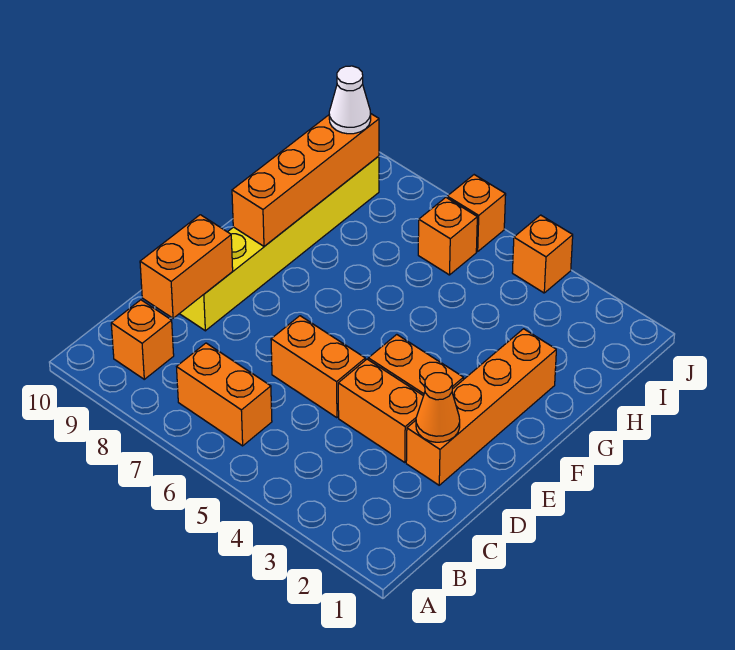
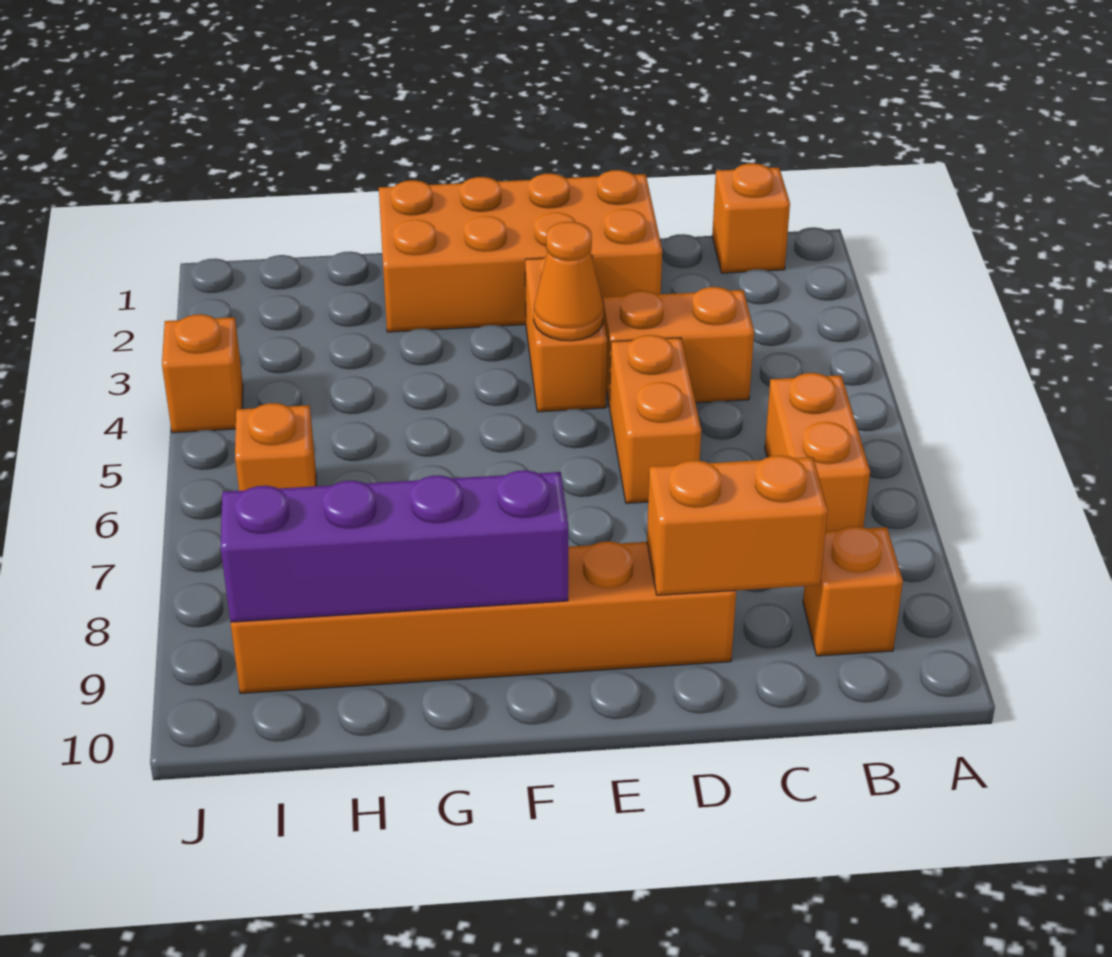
orange 1x4 brick [406,329,556,485] -> orange 2x4 brick [379,170,662,332]
orange 1x1 cone [416,373,460,442] -> orange 1x1 cone moved to [534,222,604,341]
orange 1x2 brick [338,359,423,462] -> orange 1x2 brick turned to [603,287,754,407]
yellow 1x6 brick [180,156,379,331] -> orange 1x6 brick [231,541,736,694]
orange 1x4 brick [232,113,379,246] -> purple 1x4 brick [221,470,569,622]
white 1x1 cone [329,66,371,134] -> none
orange 1x1 brick [447,175,506,252] -> orange 1x1 brick moved to [712,163,790,273]

